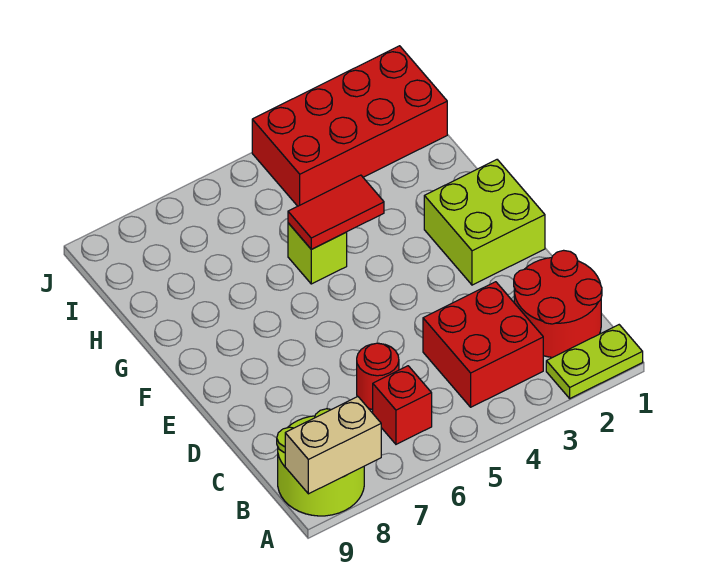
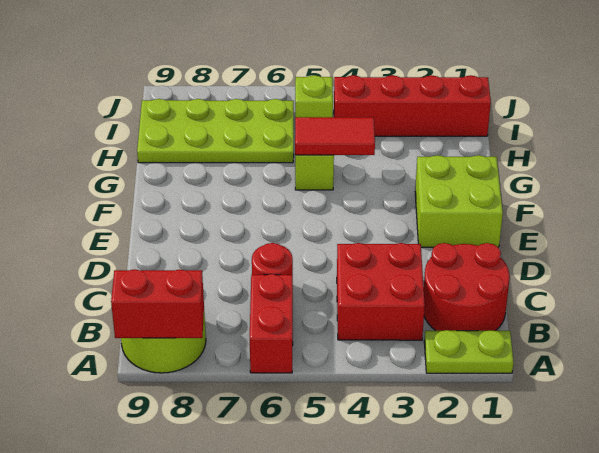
tan 1x2 brick [285,397,381,494] -> red 1x2 brick [111,269,204,338]
red 1x1 brick [373,366,432,444] -> red 1x2 brick [250,274,293,373]
none -> lime 2x4 plate [137,99,294,163]
red 2x4 brick [252,46,447,206] -> red 1x4 brick [334,75,491,136]
none -> lime 1x1 brick [295,75,333,117]

